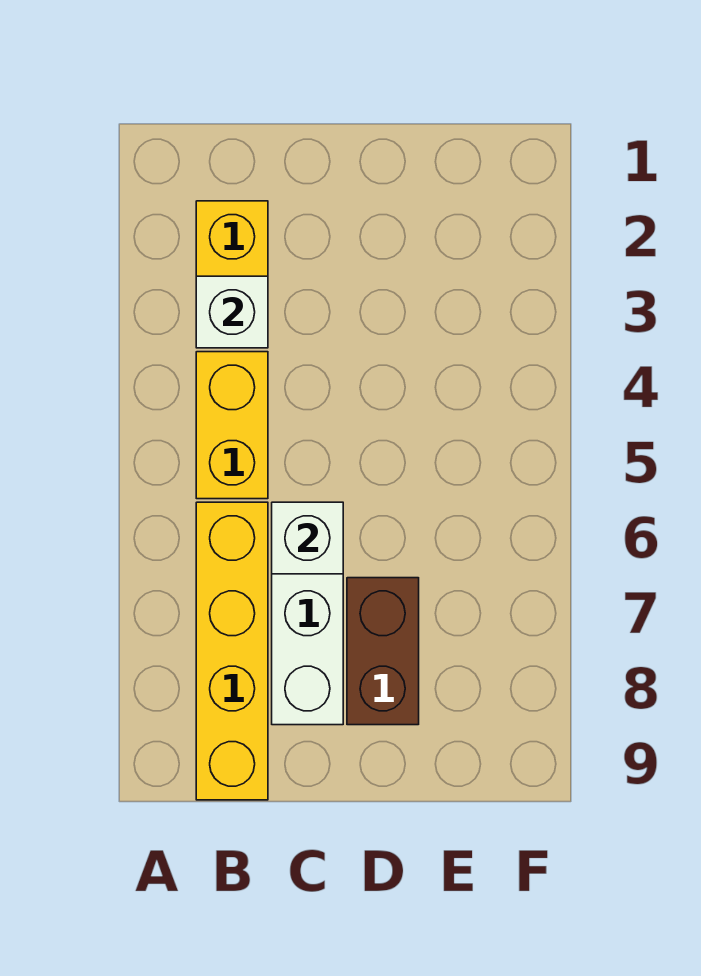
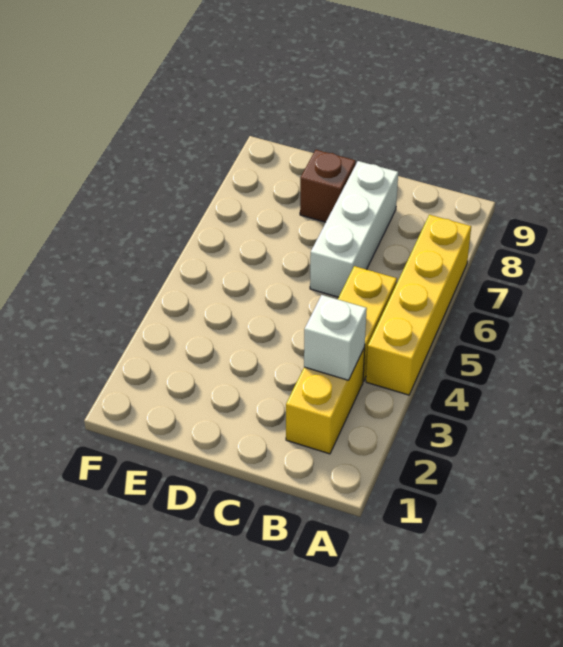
yellow 1x4 brick [196,502,268,800] -> yellow 1x4 brick moved to [366,215,471,395]
white 1x1 brick [272,502,343,574] -> none
brown 1x2 brick [347,578,419,725] -> brown 1x1 brick [300,150,356,222]

